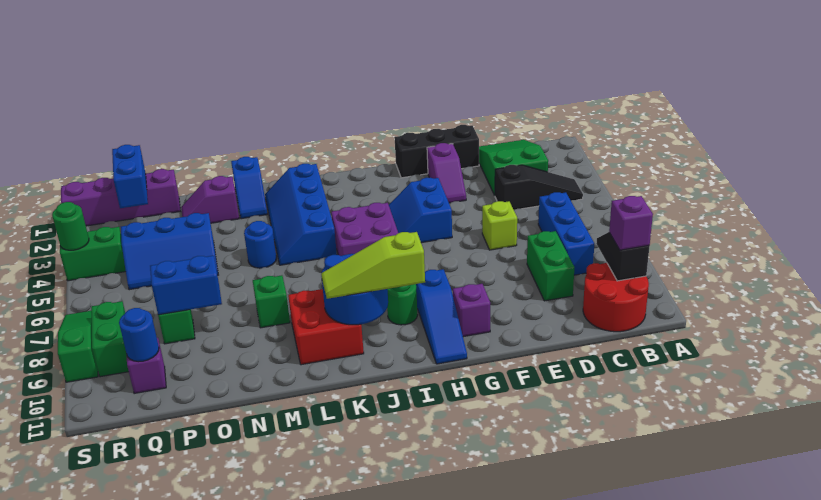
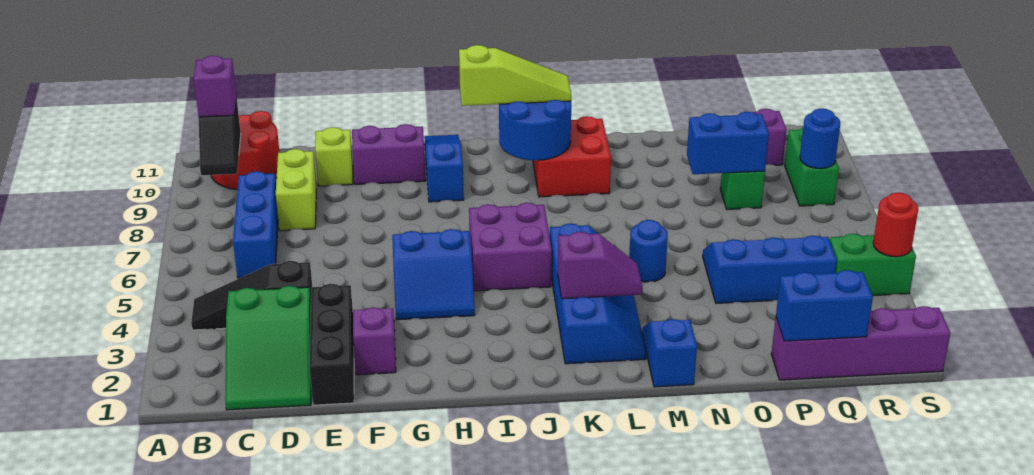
green 1x2 brick [527,231,575,301] -> lime 1x2 brick [276,149,316,231]
black 1x3 brick [395,125,479,178] -> black 1x3 brick turned to [309,284,354,405]
lime 1x1 brick [482,201,517,250] -> lime 1x1 brick moved to [315,127,353,186]
blue 2x2 slope [389,178,452,243] -> blue 2x2 slope turned to [392,229,475,320]
purple 1x1 brick [453,284,490,337] -> purple 1x2 brick [352,124,426,184]
green 1x1 round brick [387,284,418,325] -> none
green 1x1 brick [253,275,290,328] -> none
purple 1x2 slope [181,176,239,223] -> purple 1x2 slope moved to [558,232,643,299]
blue 1x2 brick [112,145,148,208] -> blue 1x2 brick turned to [776,270,873,341]
blue 1x1 round brick [119,308,159,362] -> blue 1x1 round brick moved to [800,109,840,169]
green 1x1 round brick [52,202,89,250] -> red 1x1 round brick [873,193,918,257]
green 1x3 slope [58,311,98,382] -> none

